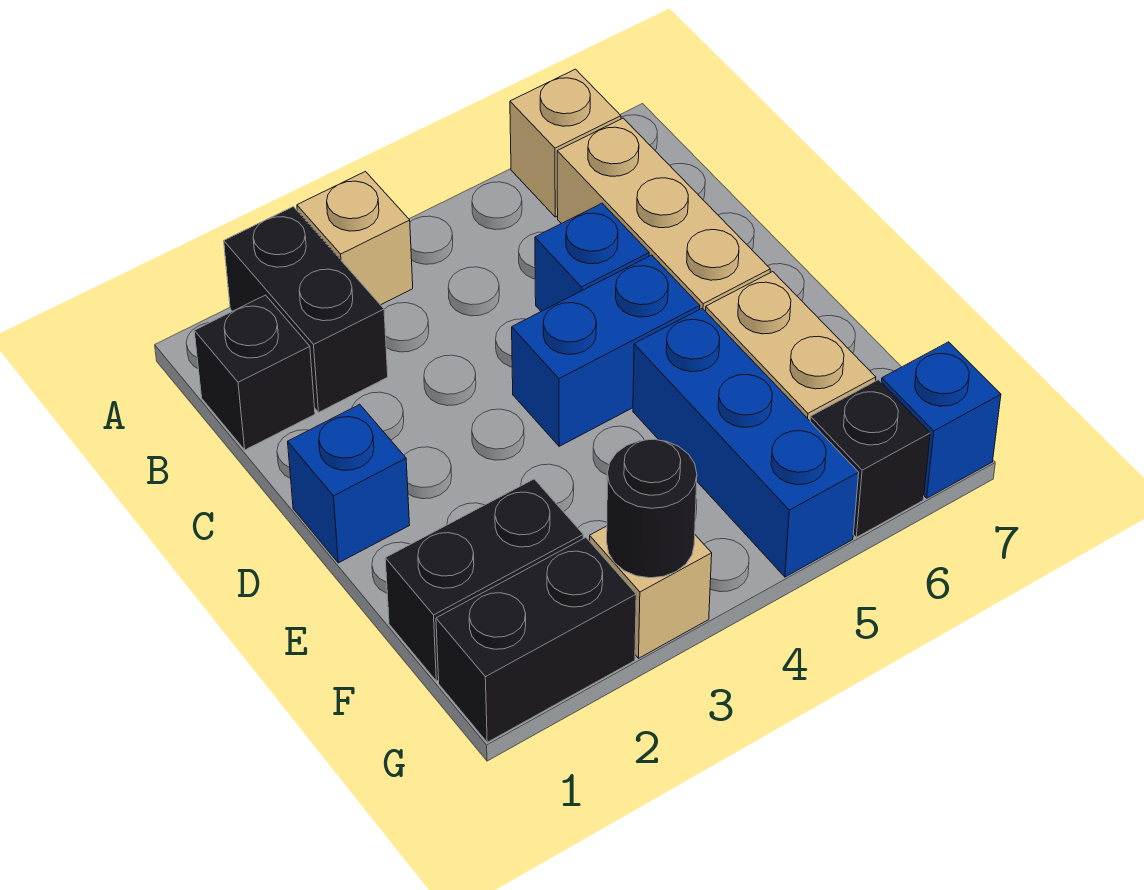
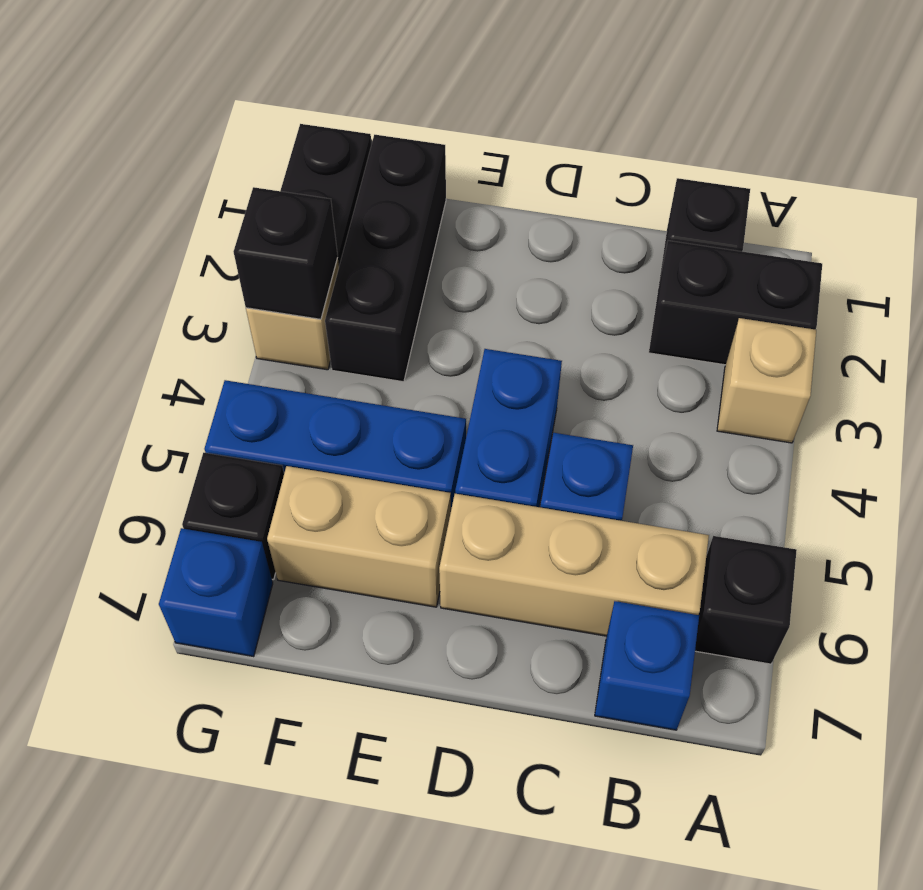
tan 1x1 brick [510,69,621,217] -> black 1x1 brick [695,536,797,664]
blue 1x1 brick [288,404,410,563] -> blue 1x1 brick moved to [595,601,699,730]
black 1x2 brick [385,479,583,681] -> black 1x3 brick [325,135,446,382]
black 1x1 round brick [607,439,697,578] -> black 1x1 brick [234,187,338,319]

